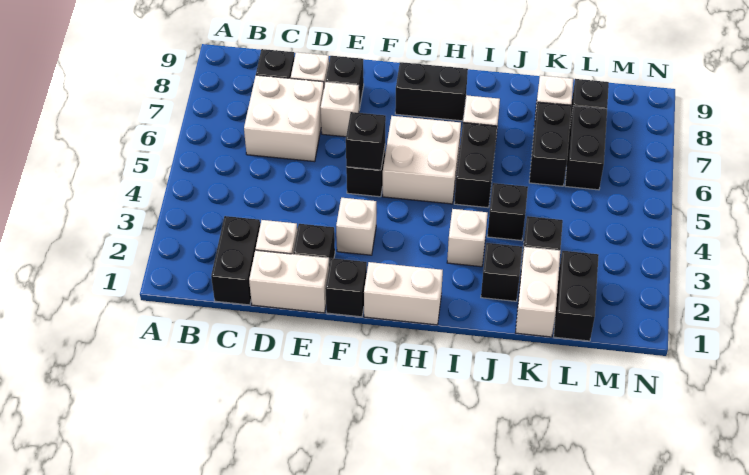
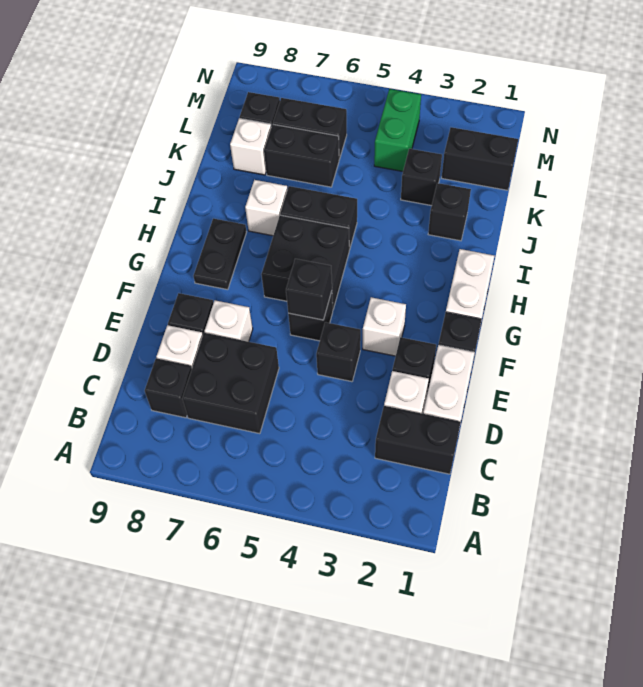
white 2x2 brick [244,75,324,162] -> black 2x2 brick [182,333,279,434]
white 2x2 brick [383,116,461,204] -> black 2x2 brick [261,215,349,309]
black 1x2 brick [395,62,468,121] -> black 1x2 plate [193,218,246,290]
white 1x1 brick [447,209,488,267] -> none
black 1x1 brick [487,183,528,241] -> black 1x1 brick moved to [316,322,361,382]
white 1x2 brick [516,247,560,337] -> none
none -> green 1x2 brick [374,89,421,171]

